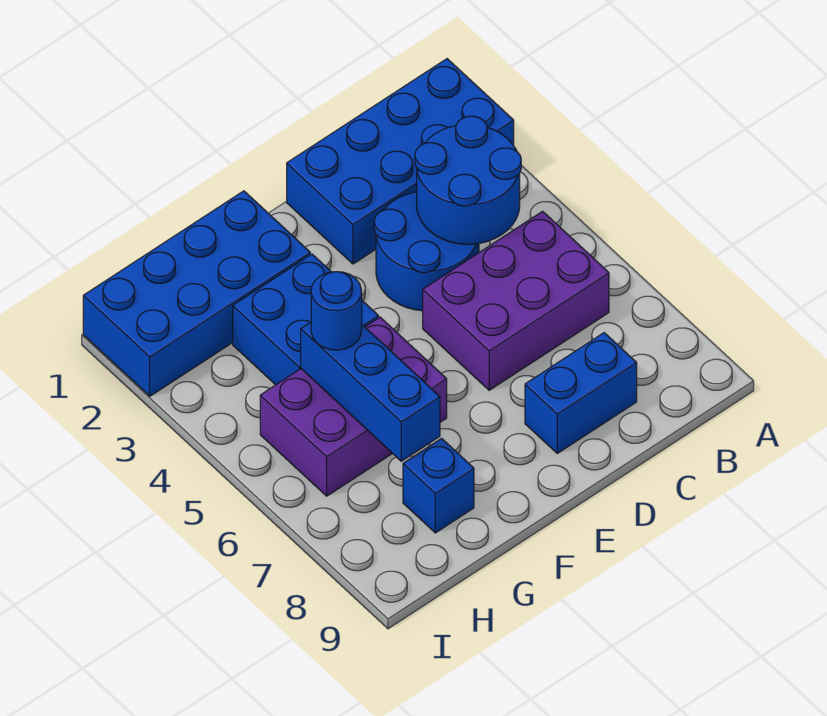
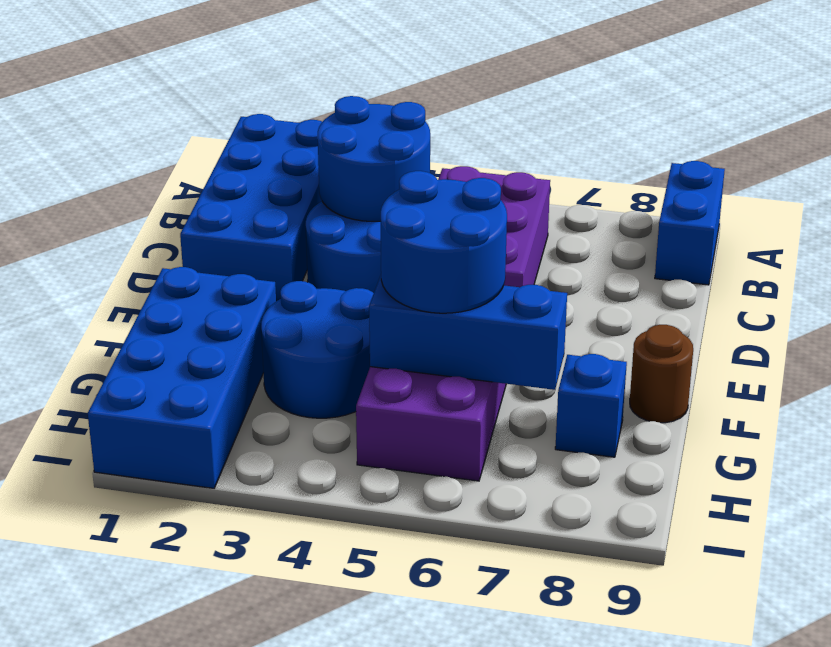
blue 1x2 brick [525,333,637,453] -> blue 1x2 brick moved to [655,161,725,285]
blue 2x2 brick [233,254,379,385] -> blue 2x2 round brick [261,281,374,418]
none -> brown 1x1 round brick [630,325,693,423]
blue 1x1 round brick [311,272,362,350] -> blue 2x2 round brick [380,171,507,313]

